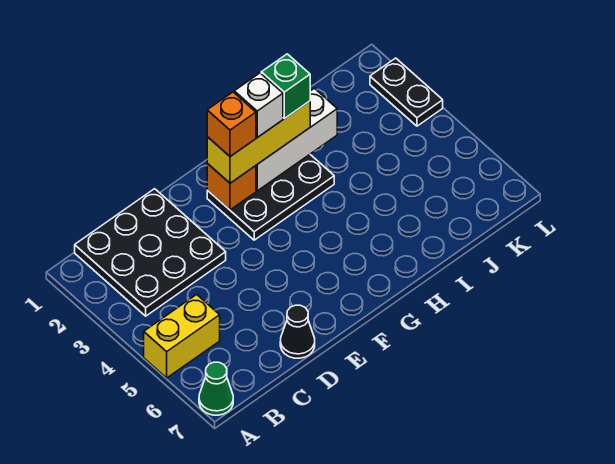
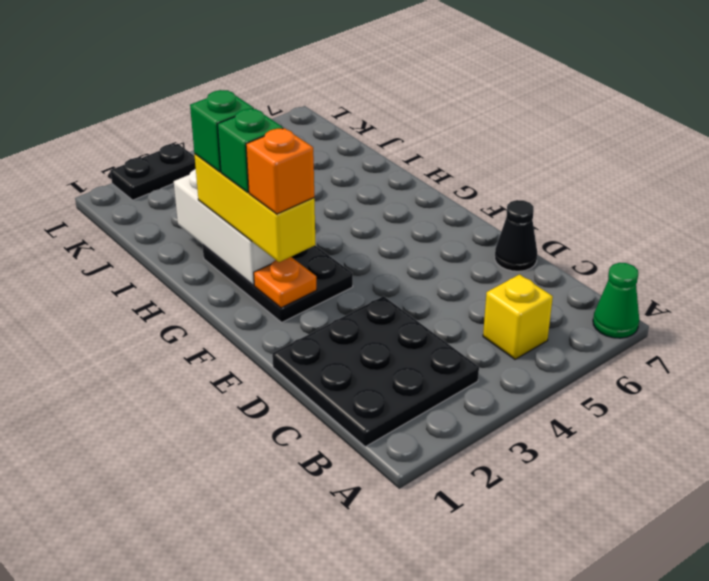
yellow 1x2 brick [144,294,220,378] -> yellow 1x1 brick [483,274,553,359]
orange 1x1 brick [207,164,256,210] -> orange 1x1 plate [254,257,317,308]
white 1x1 brick [234,73,283,138] -> green 1x1 brick [217,109,283,193]

